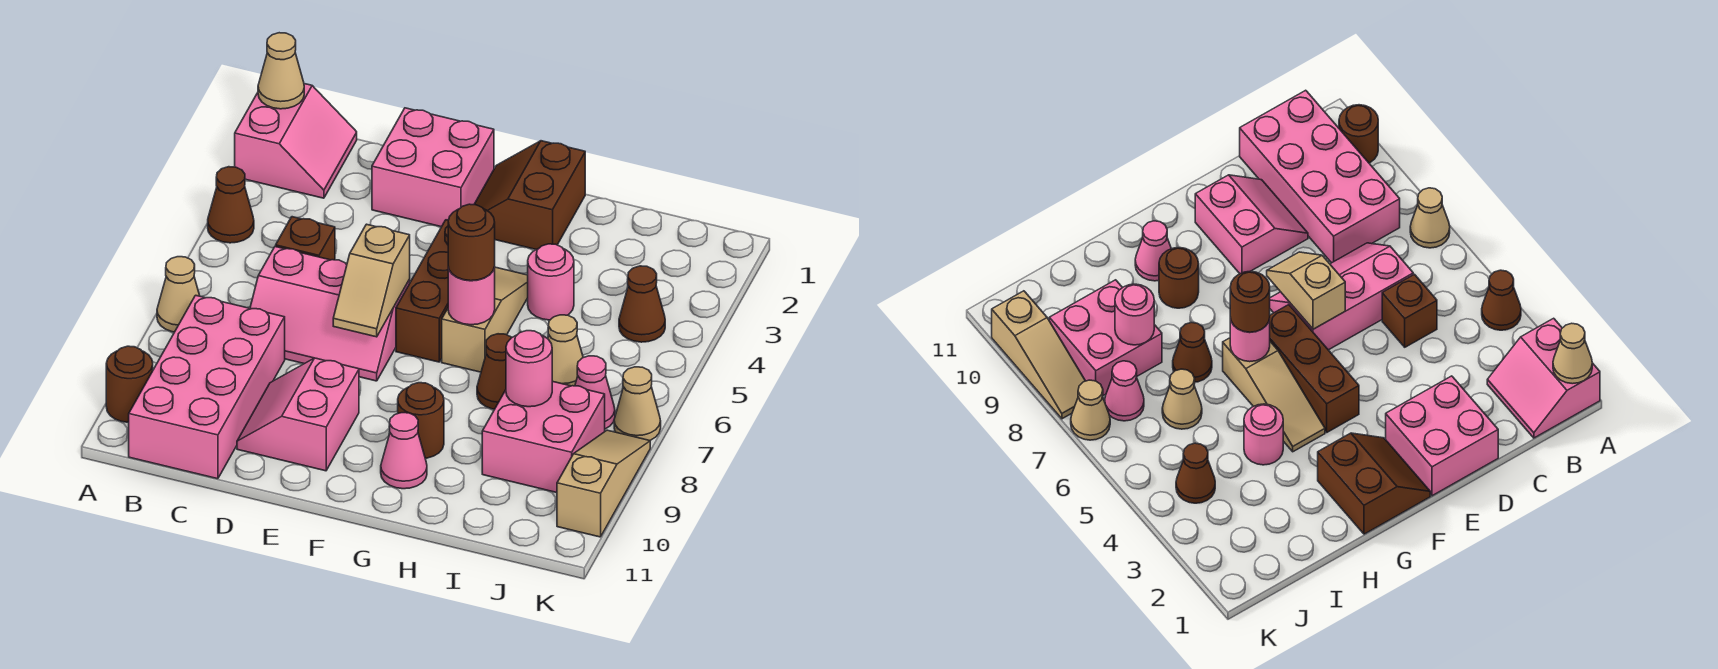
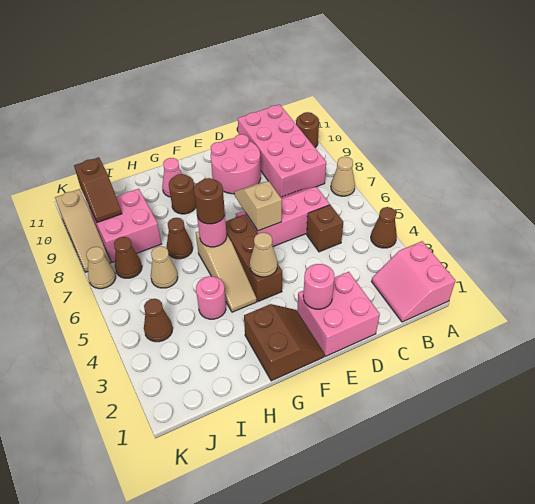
tan 1x1 cone [258,33,304,109] -> tan 1x1 cone moved to [250,233,277,277]
pink 2x2 slope [237,358,359,471] -> pink 2x2 round brick [211,134,261,194]
pink 1x1 round brick [506,331,552,407] -> pink 1x1 round brick moved to [303,264,334,309]
pink 1x1 cone [575,356,615,429] -> brown 1x1 cone [114,237,142,278]
none -> brown 1x2 slope [74,157,122,222]

